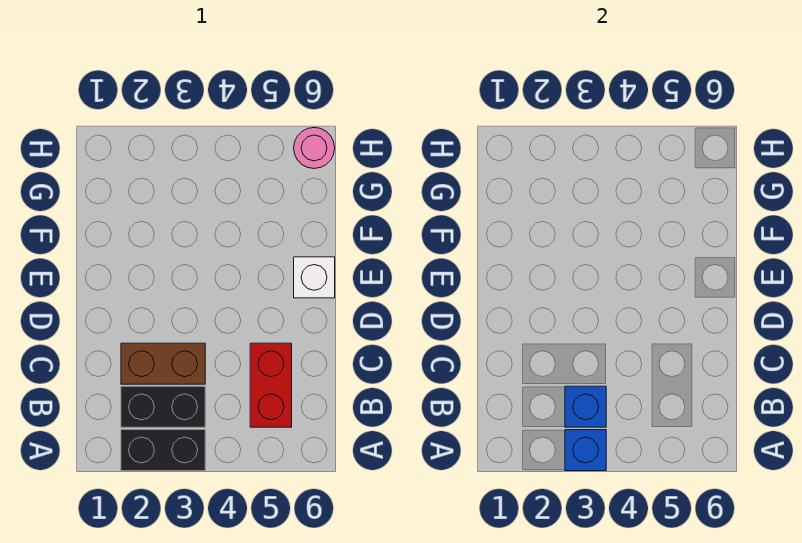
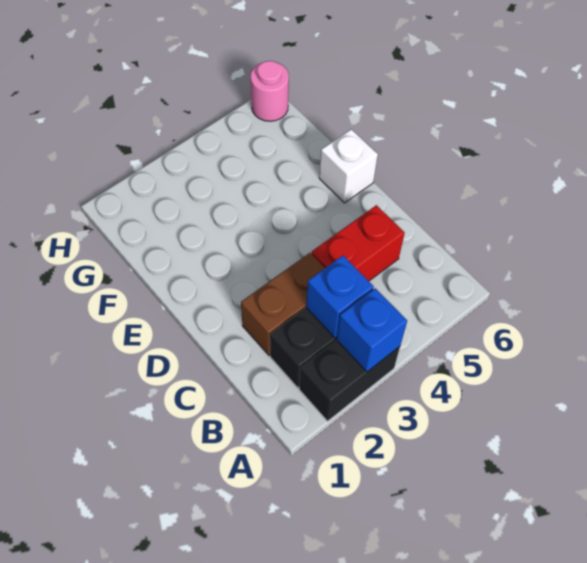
red 1x2 brick [250,343,292,427] -> red 1x2 brick turned to [311,205,405,281]

